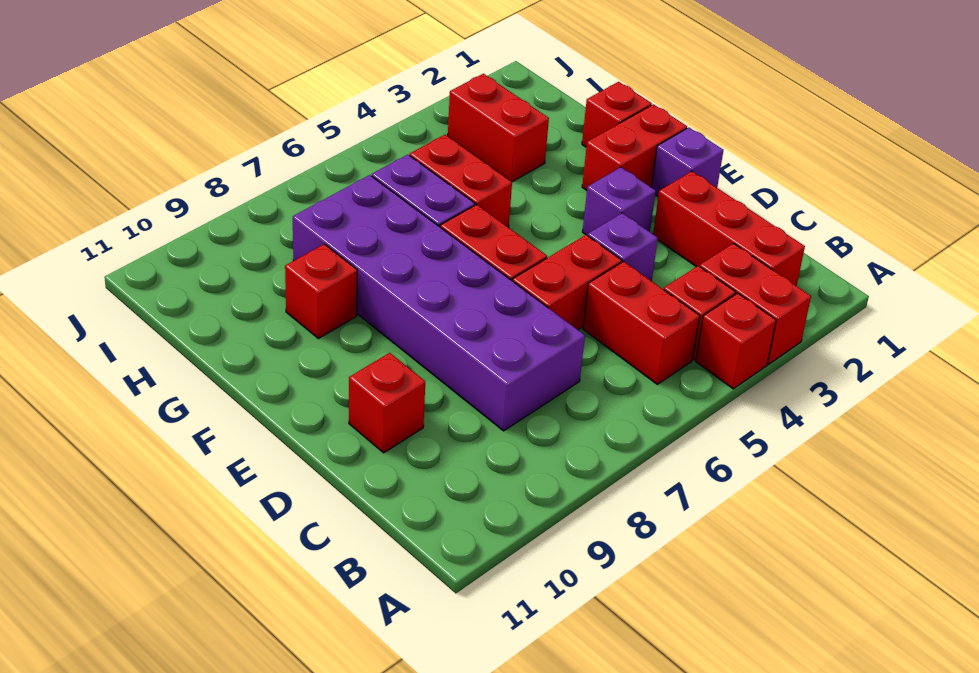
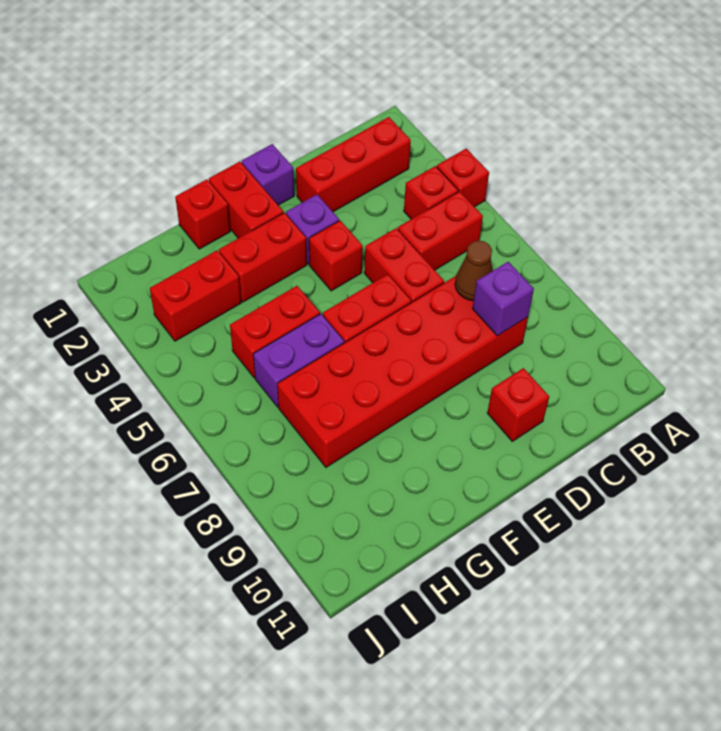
red 1x2 brick [700,243,811,364] -> red 1x2 brick moved to [219,213,307,302]
purple 2x6 brick [293,175,585,431] -> red 2x6 brick [277,276,528,467]
none -> brown 1x1 cone [455,241,493,301]
purple 1x1 brick [588,213,658,281] -> purple 1x1 brick moved to [473,262,534,336]
red 1x1 brick [285,244,357,338] -> red 1x1 brick moved to [309,221,363,291]

